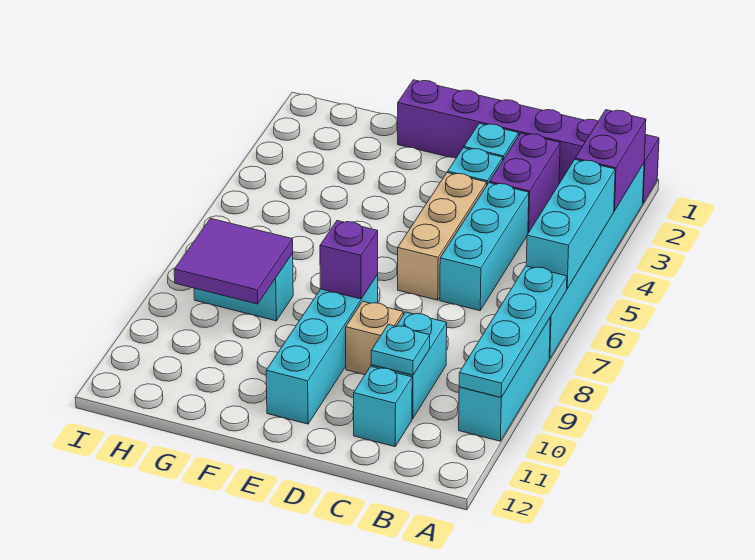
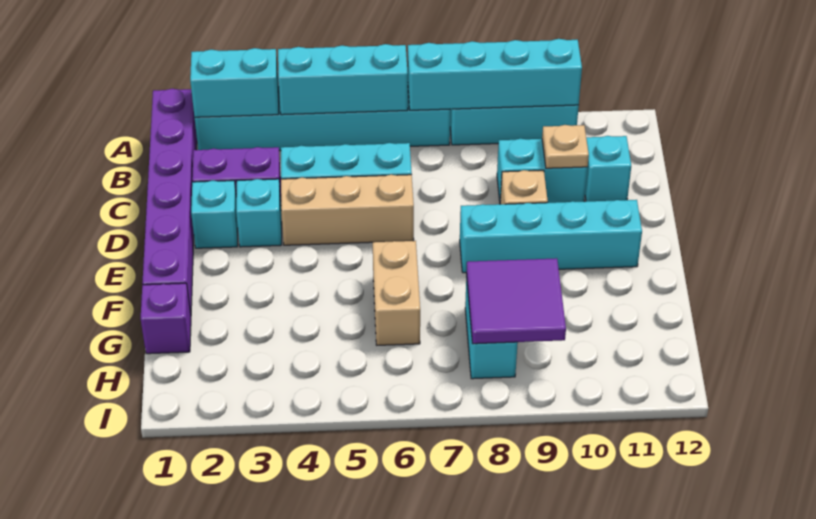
purple 1x2 brick [575,110,646,211] -> cyan 1x2 brick [190,48,279,117]
cyan 1x4 plate [459,266,567,397] -> cyan 1x4 brick [408,39,582,110]
cyan 1x1 plate [371,324,430,375] -> tan 1x1 plate [542,125,589,168]
purple 1x1 brick [320,221,378,299] -> purple 1x1 brick moved to [141,283,191,354]
none -> tan 1x2 brick [373,241,420,345]

